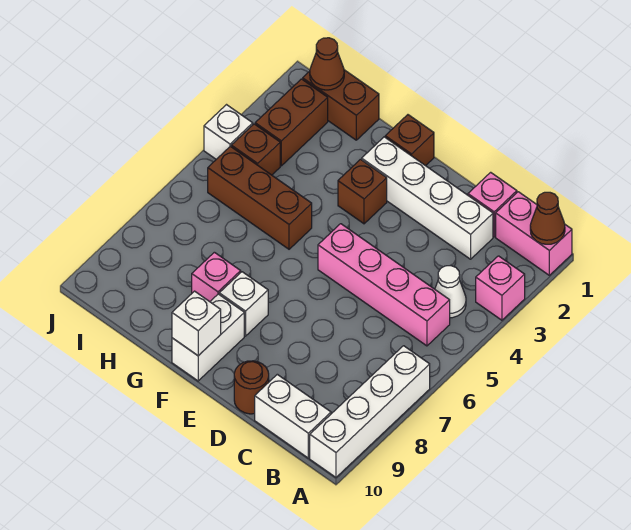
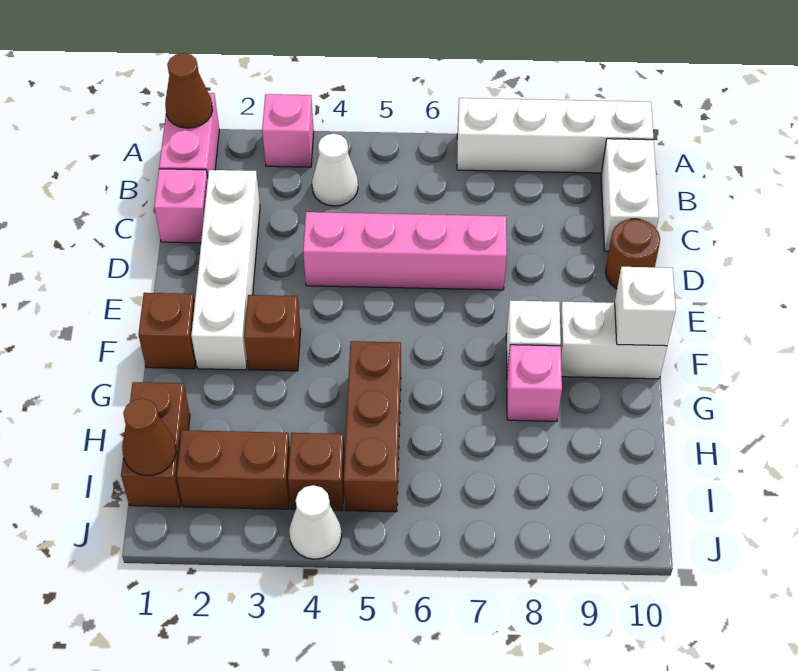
pink 1x4 brick [318,224,450,346] -> pink 1x4 brick turned to [303,212,507,290]
white 1x1 brick [204,105,253,159] -> white 1x1 cone [289,485,342,559]

